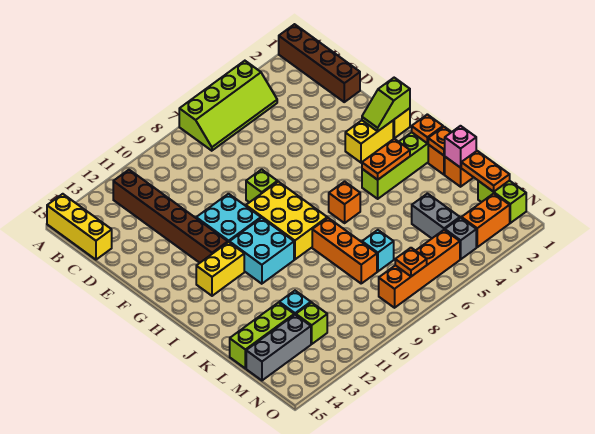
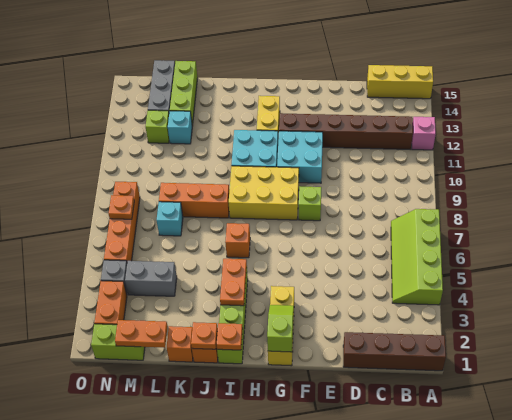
pink 1x1 brick [444,126,476,168] -> pink 1x1 brick moved to [412,117,436,150]

